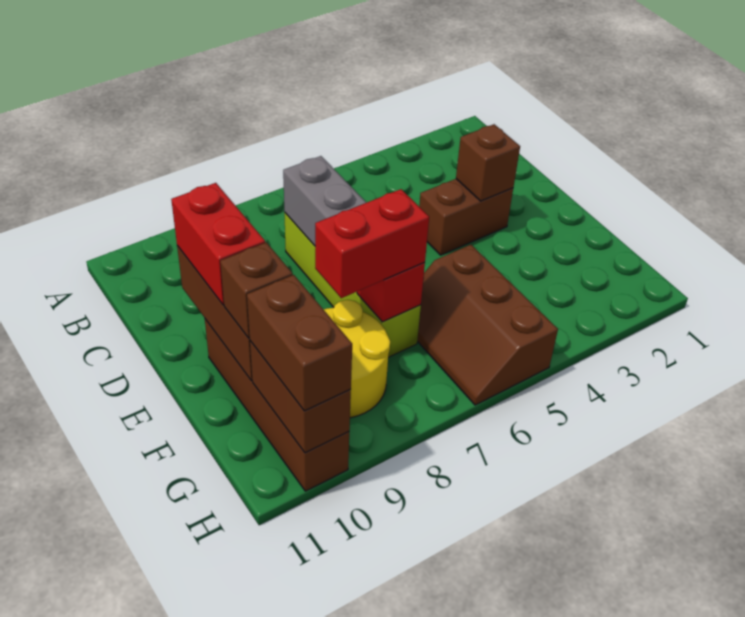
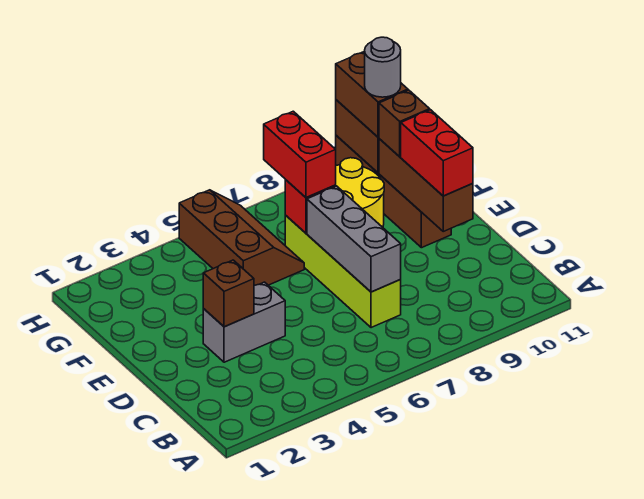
brown 1x2 brick [419,179,513,255] -> grey 1x2 brick [203,282,285,362]
red 1x2 brick [315,189,429,298] -> red 1x2 brick turned to [264,111,336,198]
none -> grey 1x1 round brick [365,37,401,97]

